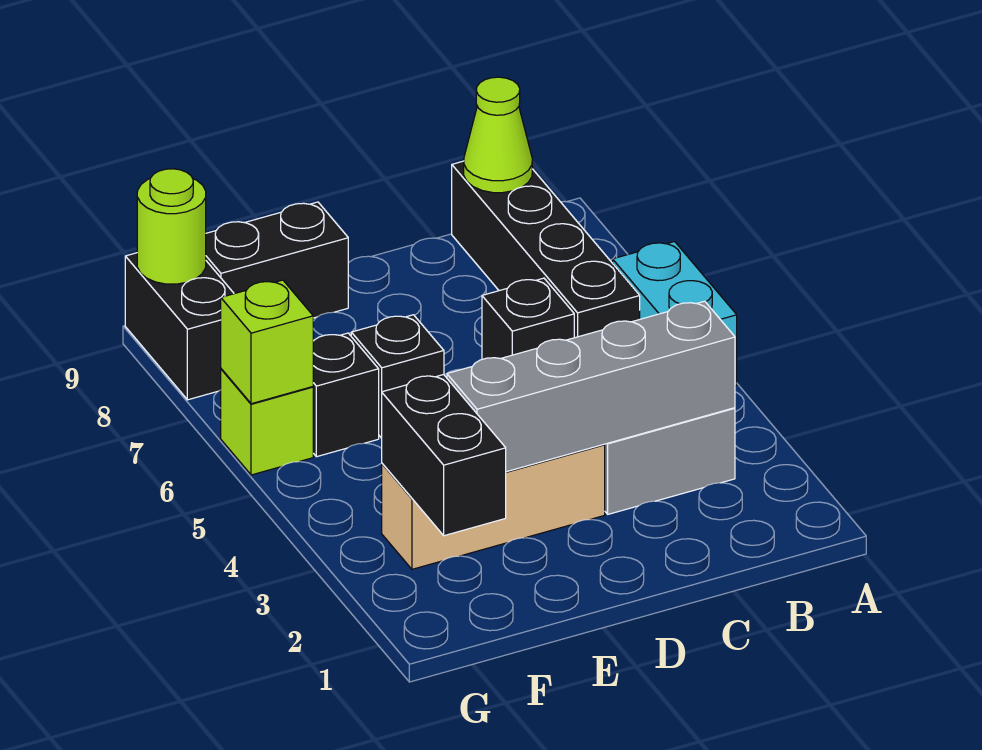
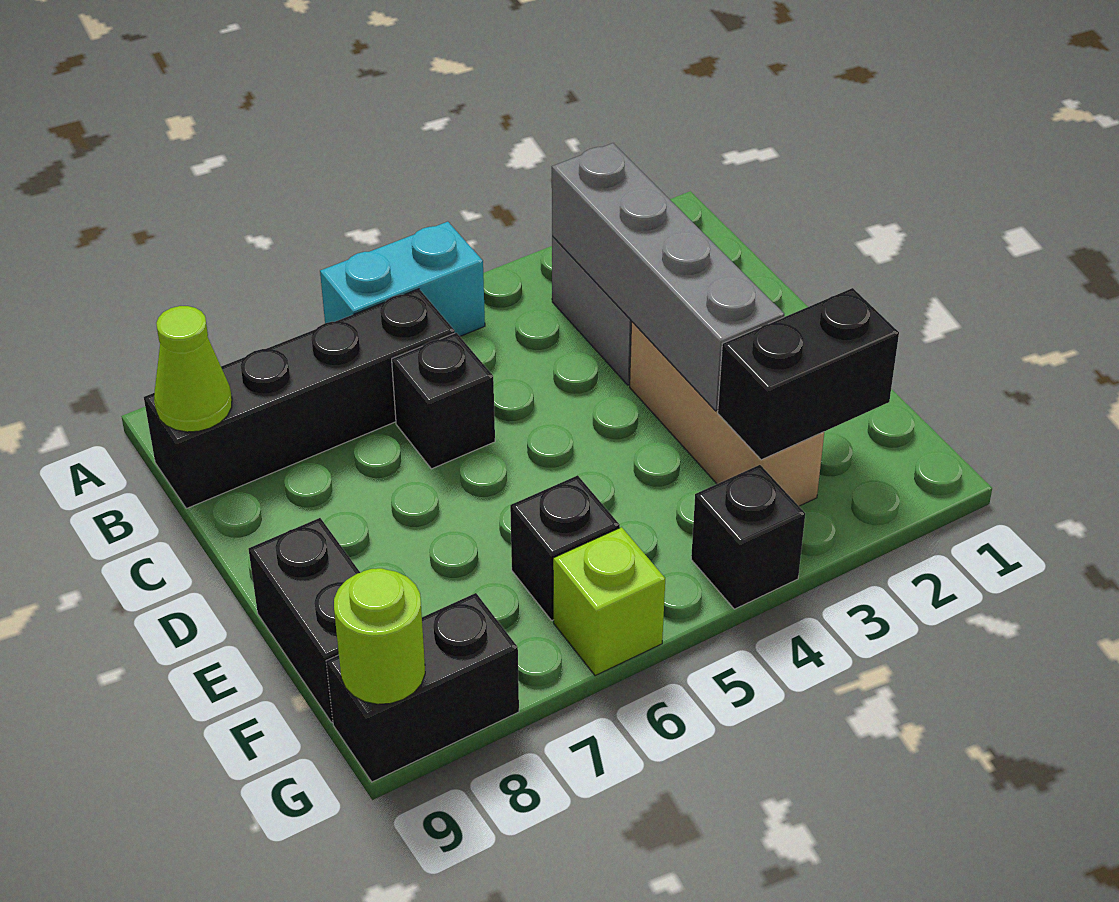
black 1x1 brick [351,315,444,438] -> black 1x1 brick moved to [691,465,805,609]
lime 1x1 brick [221,280,313,404] -> none

